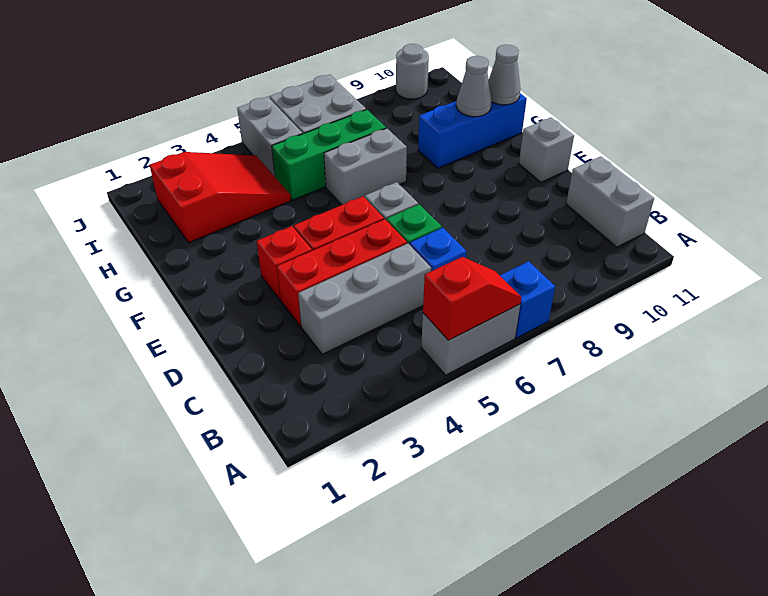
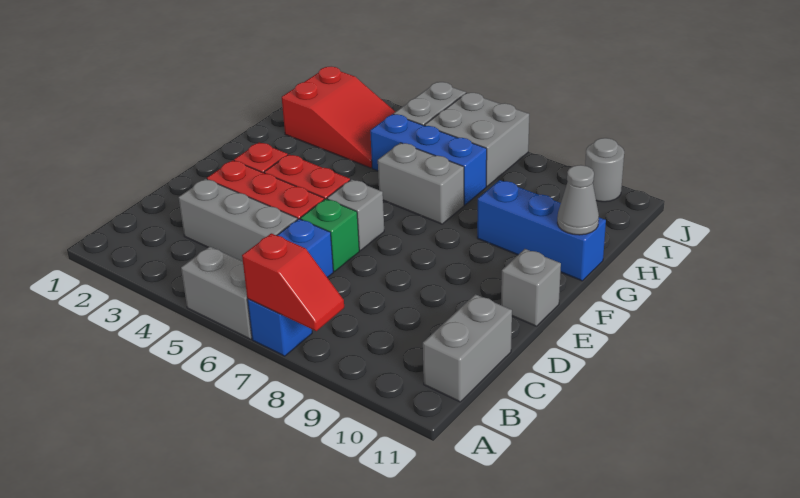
red 1x2 slope [423,257,521,340] -> red 1x2 slope moved to [242,233,344,331]
grey 1x1 cone [456,56,492,117] -> none
green 1x3 brick [272,110,386,200] -> blue 1x3 brick [370,114,487,205]

